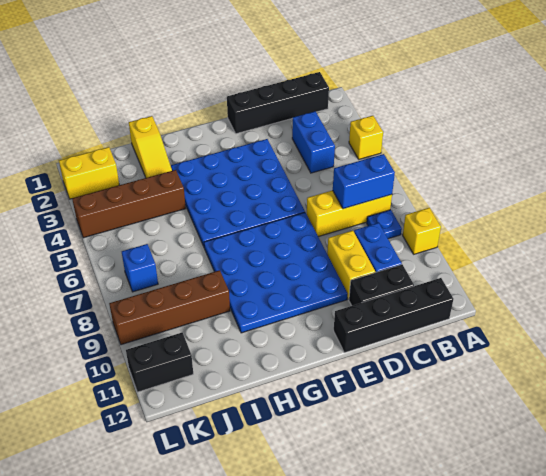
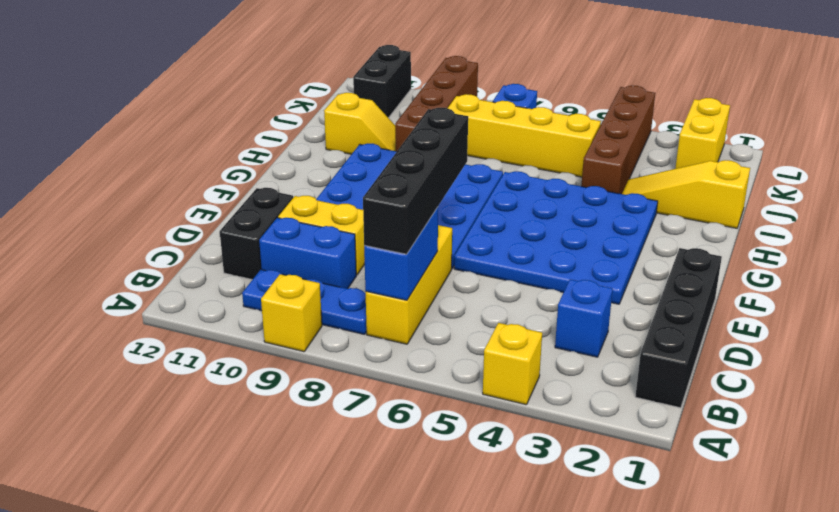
blue 1x1 plate [367,210,402,239] -> blue 1x3 plate [242,270,367,334]
black 1x4 brick [334,278,453,353] -> black 1x4 brick moved to [363,108,468,254]
blue 1x2 brick [292,111,335,173] -> blue 1x1 brick [555,279,613,357]
none -> yellow 1x2 slope [324,93,396,154]
none -> yellow 1x4 brick [448,94,601,177]

